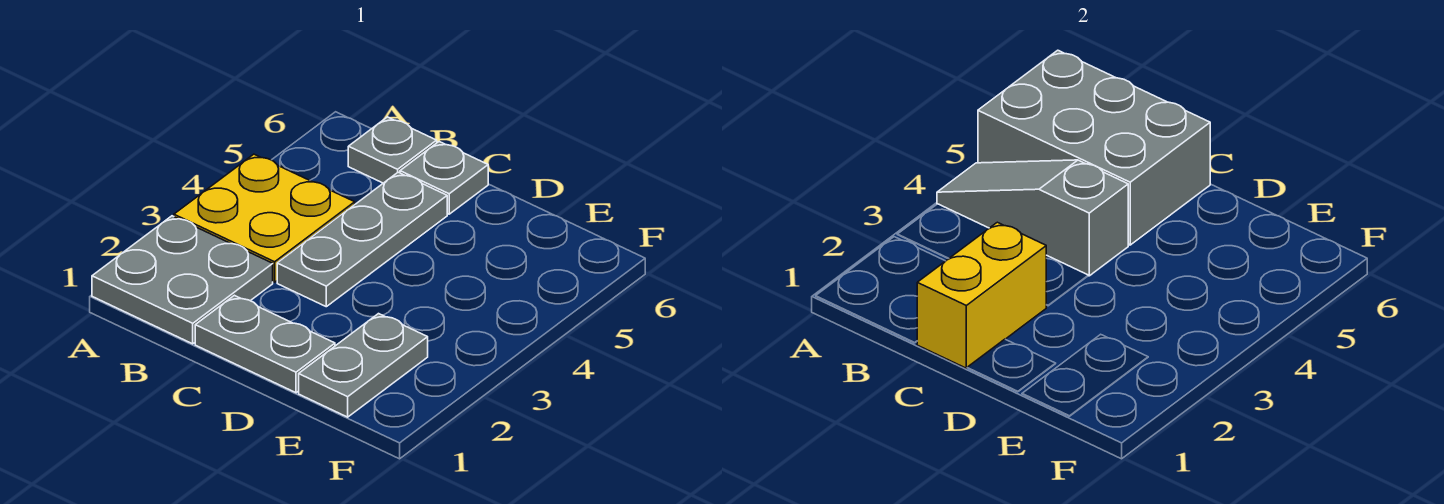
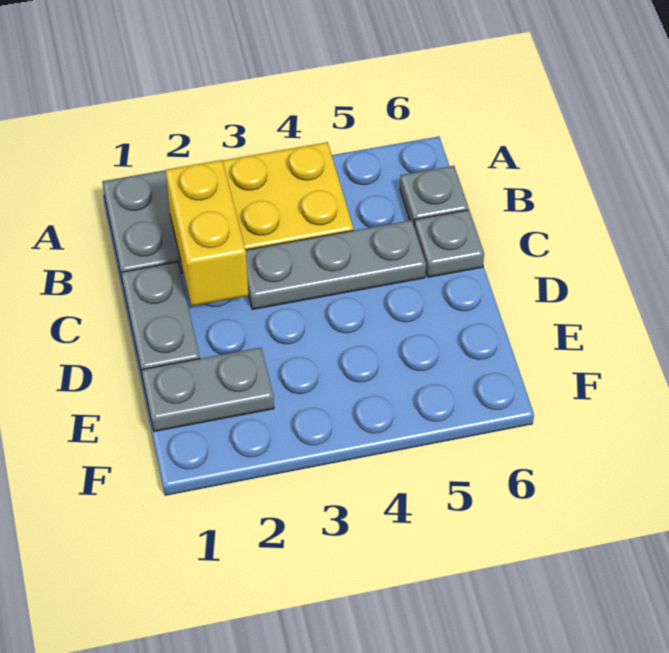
grey 1x3 slope [937,160,1128,276] -> none
grey 2x3 brick [978,50,1210,245] -> none
yellow 1x2 brick [917,222,1046,368] -> yellow 1x2 brick turned to [165,160,248,306]

